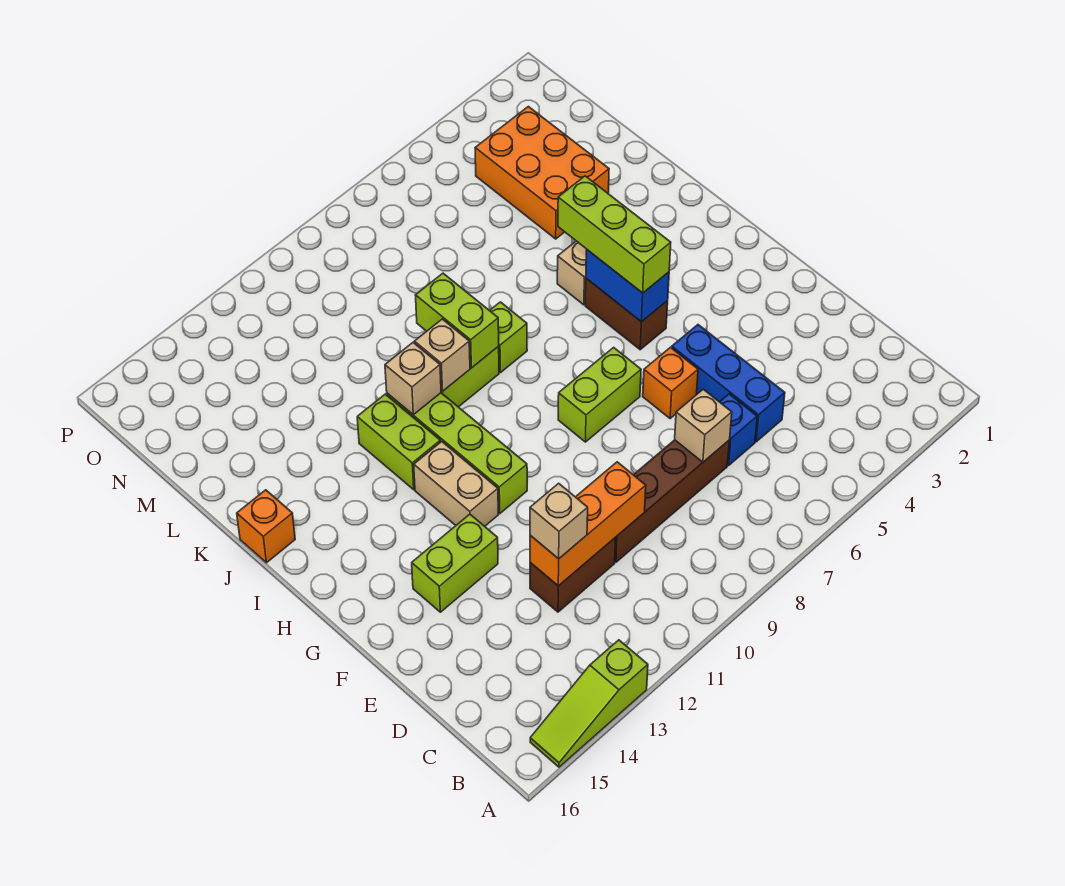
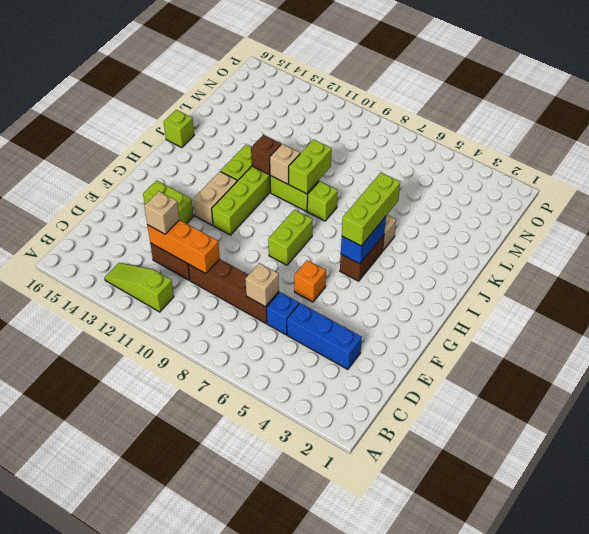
lime 1x3 slope [530,640,648,767] -> lime 1x3 slope moved to [105,263,174,312]
blue 1x3 brick [672,325,785,442] -> blue 1x3 brick turned to [287,303,362,369]
lime 1x2 brick [558,347,641,442] -> lime 1x2 brick turned to [268,210,313,265]
tan 1x1 brick [385,343,441,415] -> brown 1x1 brick [251,135,281,175]
orange 1x1 brick [237,490,295,563] -> lime 1x1 brick [164,110,194,148]
orange 2x3 brick [475,106,609,239] -> none

